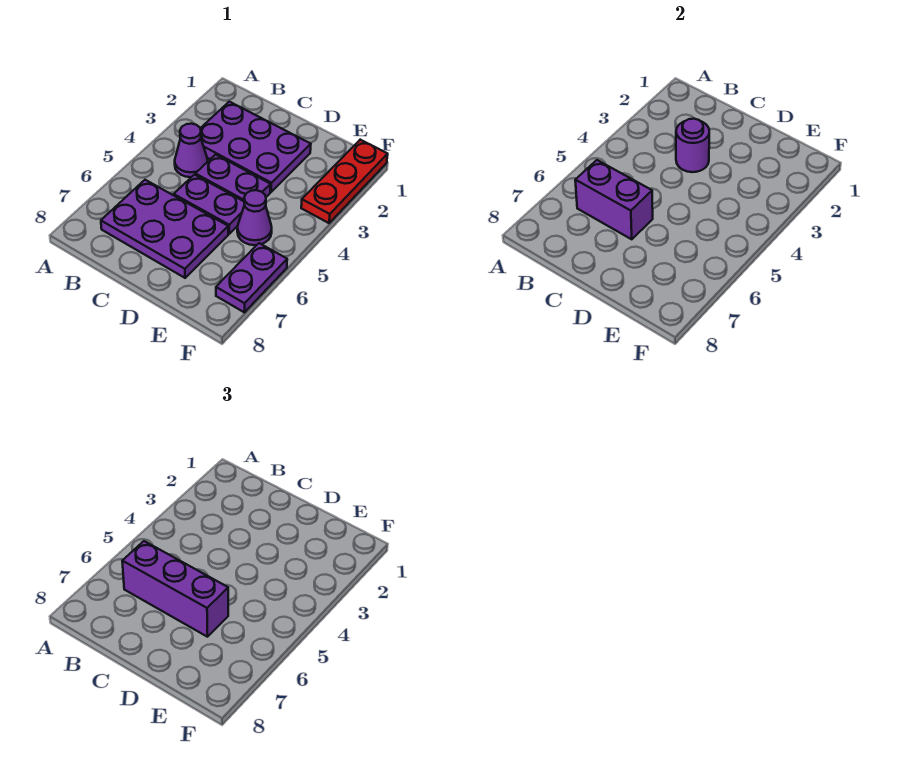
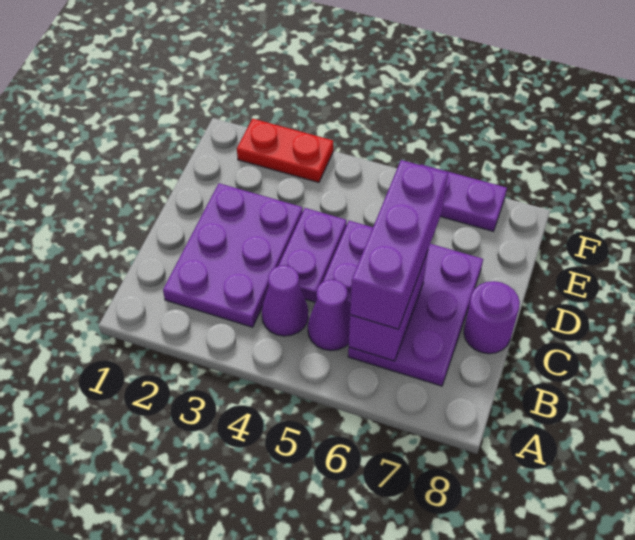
purple 1x1 round brick [676,119,709,172] -> purple 1x1 round brick moved to [464,281,520,354]
purple 1x1 cone [237,190,272,245] -> purple 1x1 cone moved to [308,280,350,351]
red 1x3 plate [301,140,388,223] -> red 1x2 plate [237,119,333,182]

